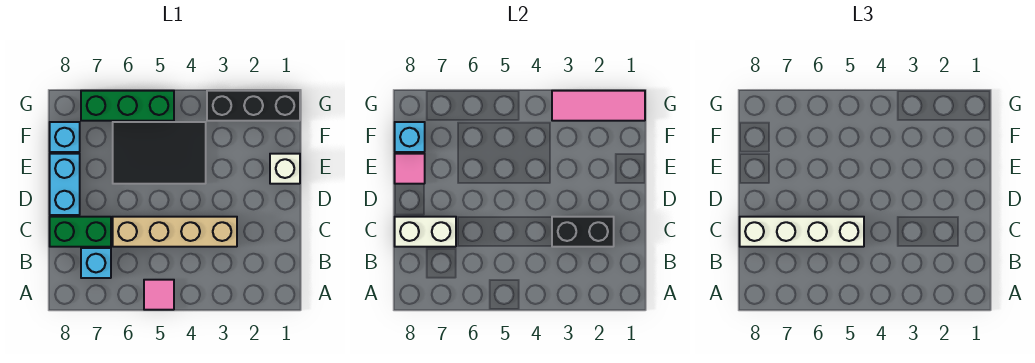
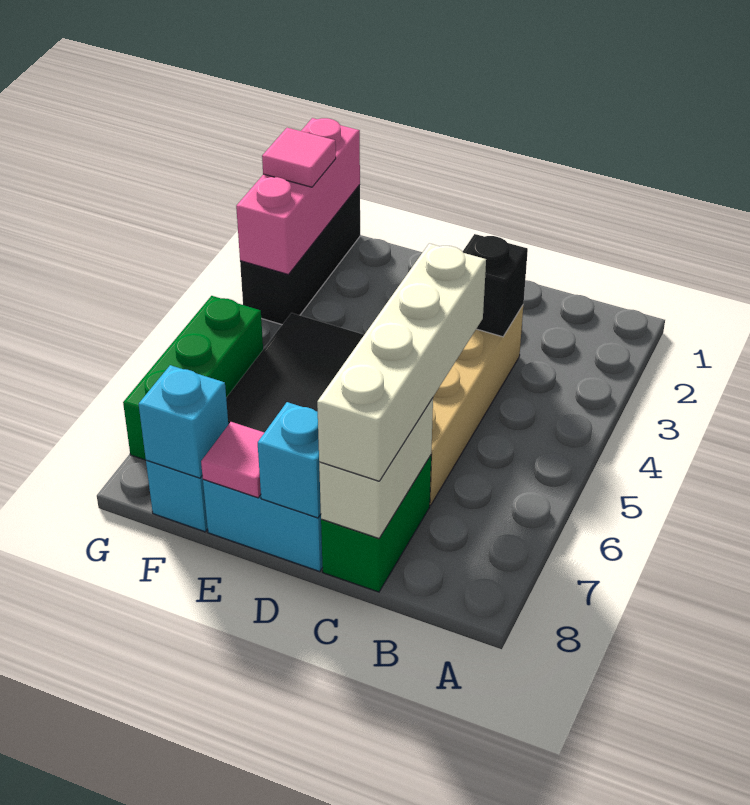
pink 1x1 tile [144,280,174,310] -> pink 1x1 tile moved to [262,128,336,187]
cyan 1x1 brick [81,248,111,278] -> cyan 1x1 brick moved to [258,402,321,518]
black 1x2 brick [552,217,614,247] -> black 1x1 brick [463,234,528,337]
white 1x1 brick [270,154,300,184] -> none
pink 1x3 tile [552,91,645,121] -> pink 1x3 brick [236,118,360,275]

